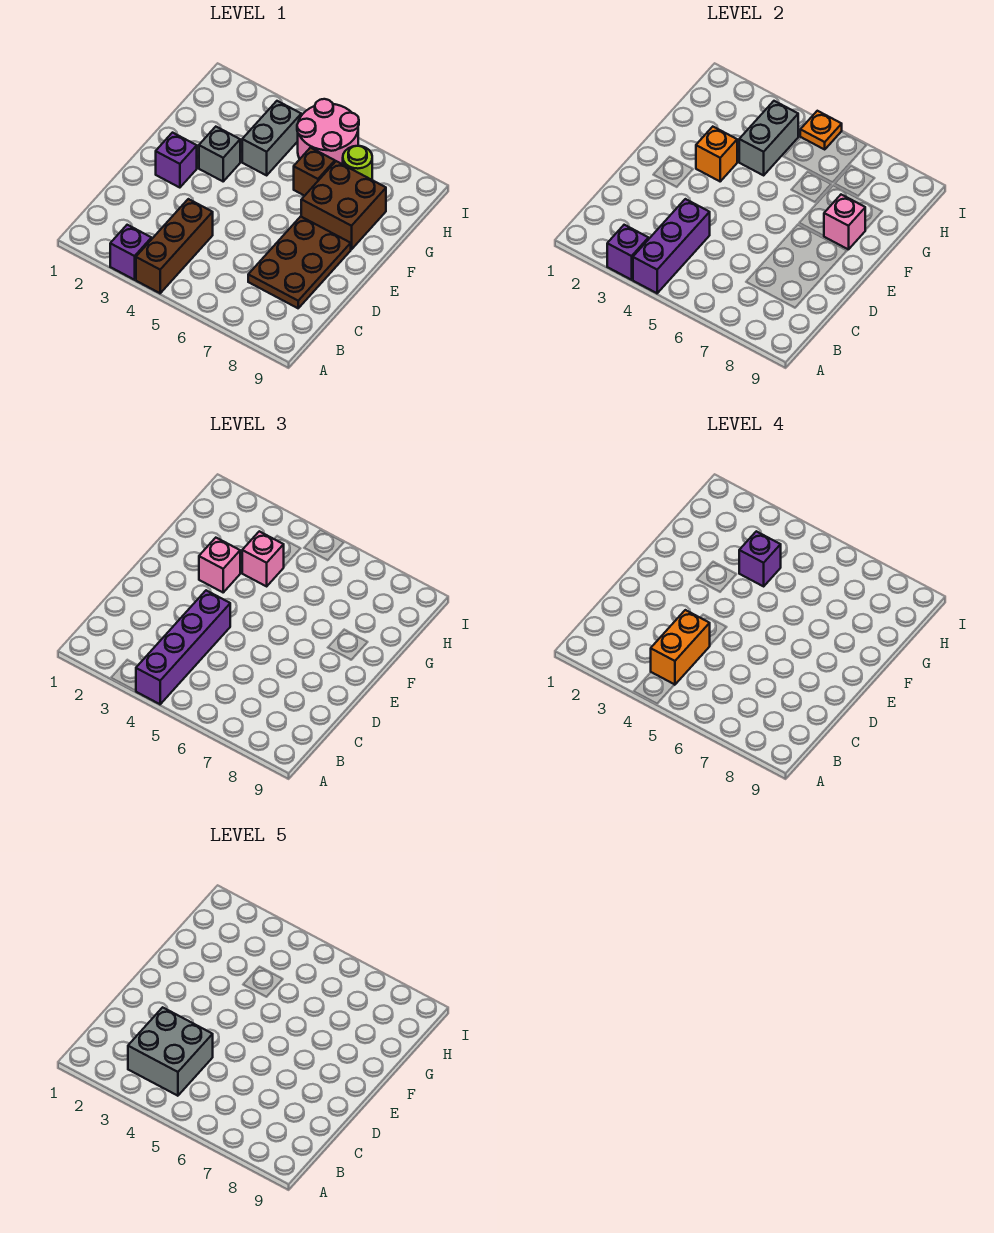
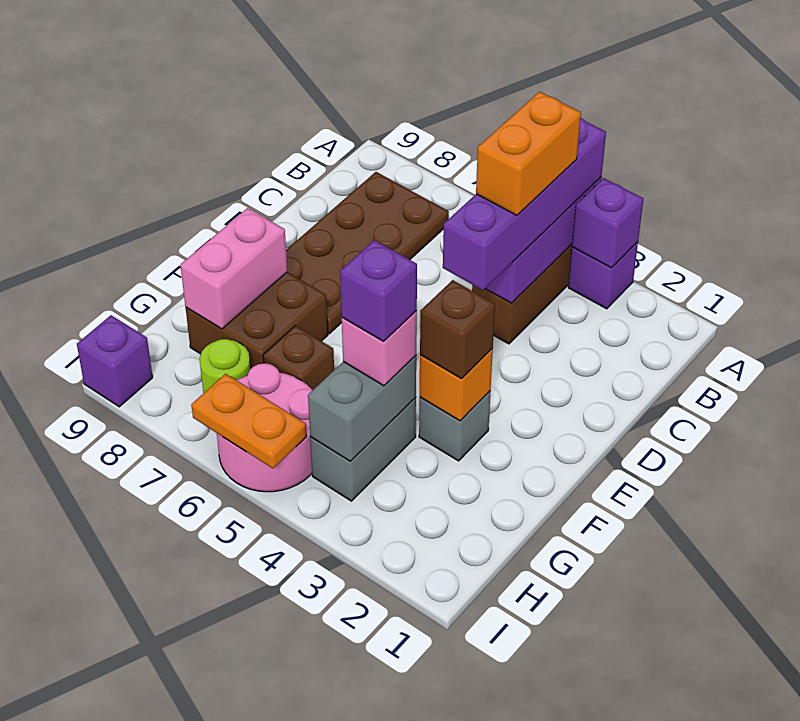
grey 2x2 brick [128,1007,213,1096] -> none
brown 2x3 plate [248,217,351,308] -> brown 2x4 plate [286,172,449,334]
purple 1x1 brick [156,133,197,188] -> purple 1x1 brick moved to [77,315,153,407]
pink 1x1 brick [199,538,240,592] -> brown 1x1 brick [420,280,495,379]
pink 1x1 brick [824,195,865,250] -> pink 1x2 brick [180,208,287,329]
orange 1x1 plate [800,111,842,149] -> orange 1x2 plate [191,374,307,469]

